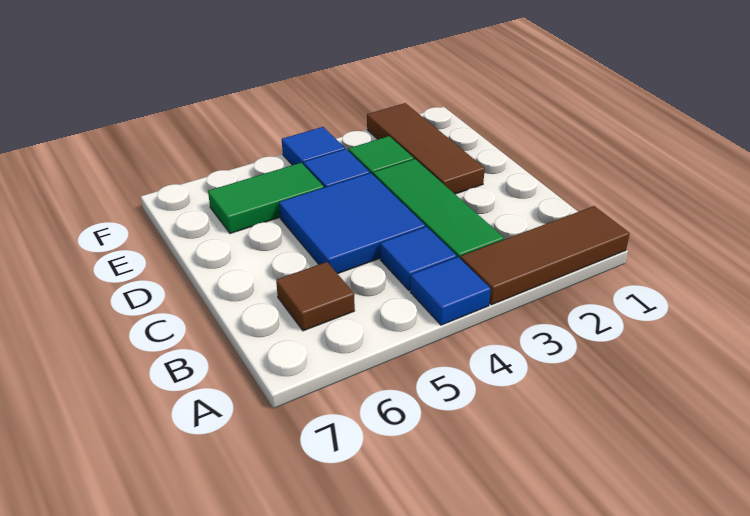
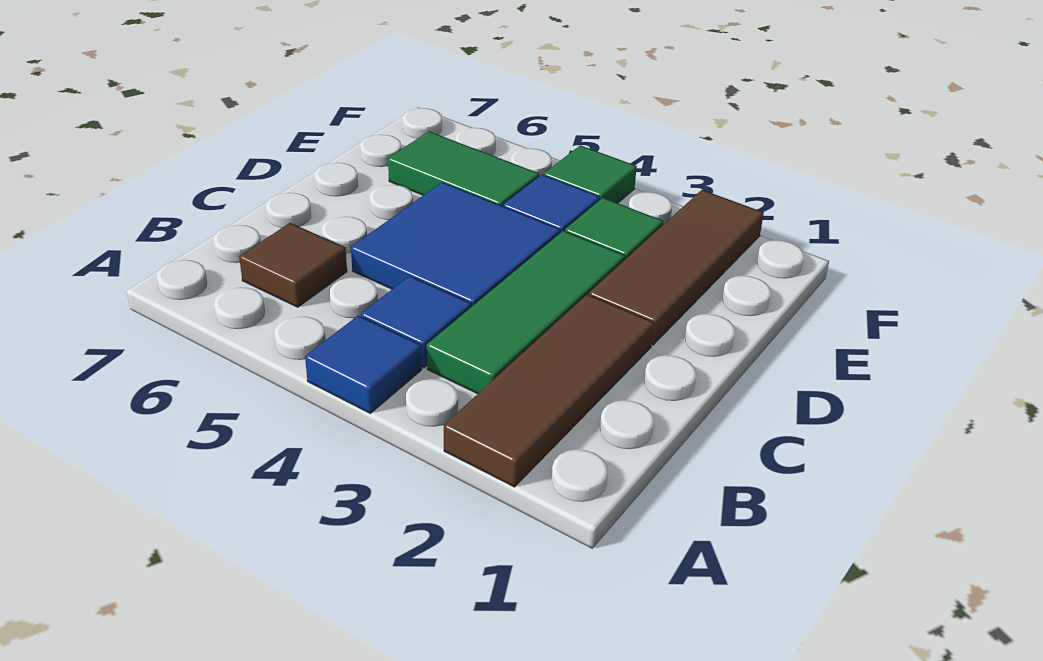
brown 1x3 tile [460,206,630,305] -> brown 1x3 tile turned to [444,294,654,487]
blue 1x1 tile [282,127,345,165] -> green 1x1 tile [544,145,637,203]

